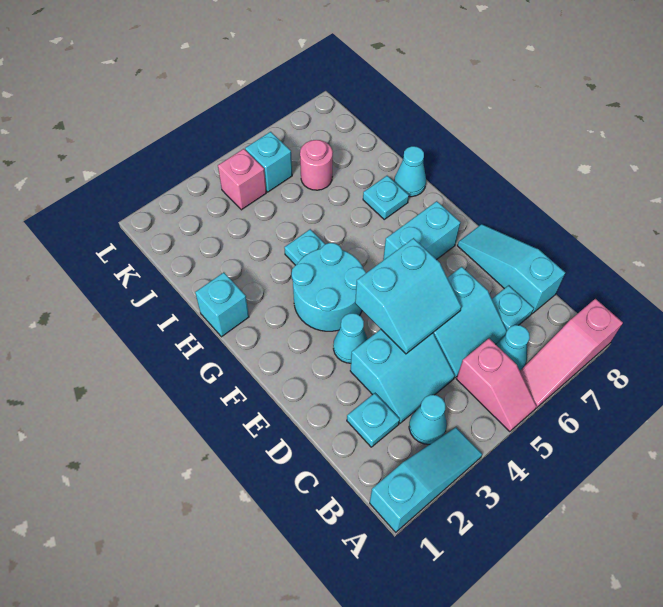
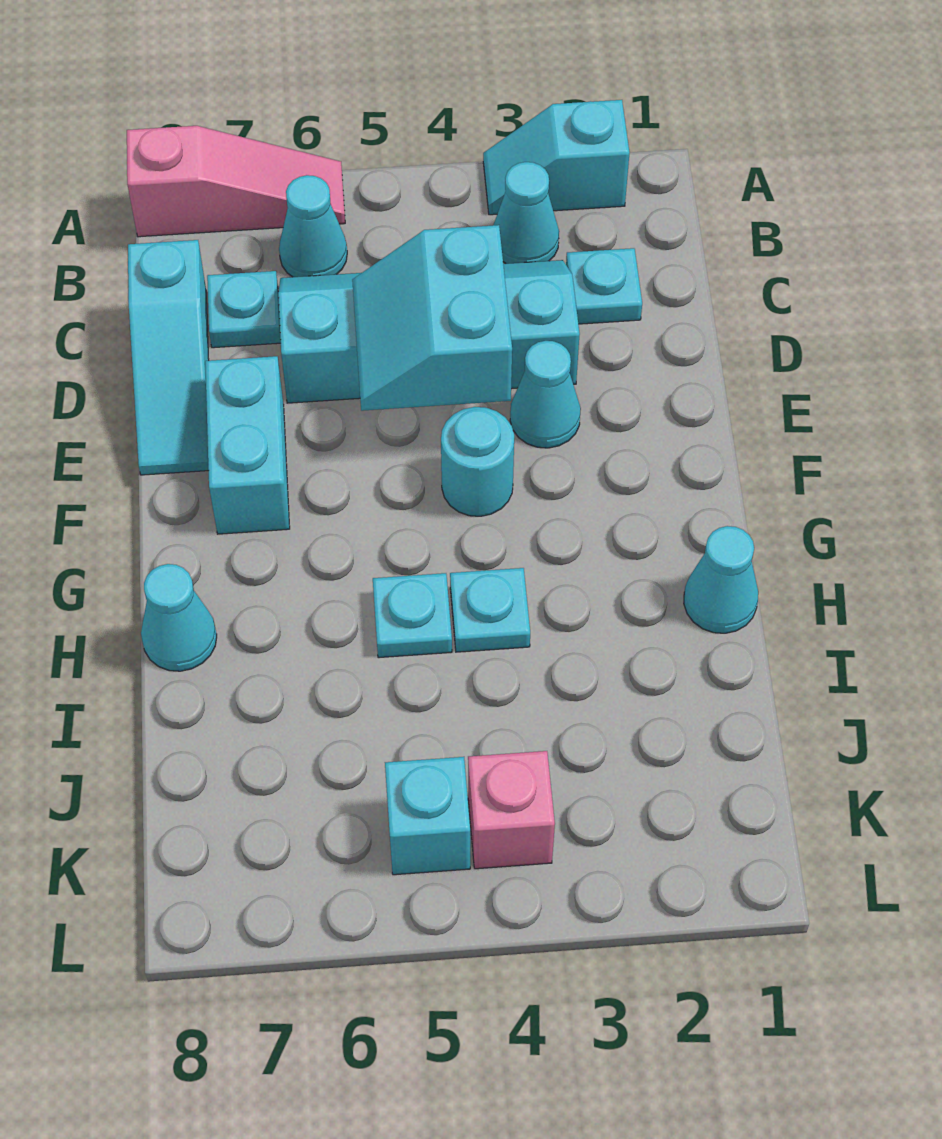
cyan 1x3 slope [370,427,482,532] -> cyan 1x2 slope [483,100,630,215]
pink 1x2 slope [457,339,537,432] -> none
cyan 2x2 slope [355,238,461,354] -> cyan 2x2 slope turned to [352,225,512,411]
cyan 2x2 round brick [292,243,366,331] -> cyan 1x1 round brick [441,407,514,516]
cyan 1x2 brick [383,201,461,260] -> cyan 1x2 brick turned to [205,356,290,534]
cyan 1x1 brick [195,272,249,337] -> cyan 1x1 cone [684,526,758,633]
cyan 1x1 plate [363,176,409,219] -> cyan 1x1 plate moved to [373,573,452,658]
pink 1x1 round brick [300,140,333,190] -> none

